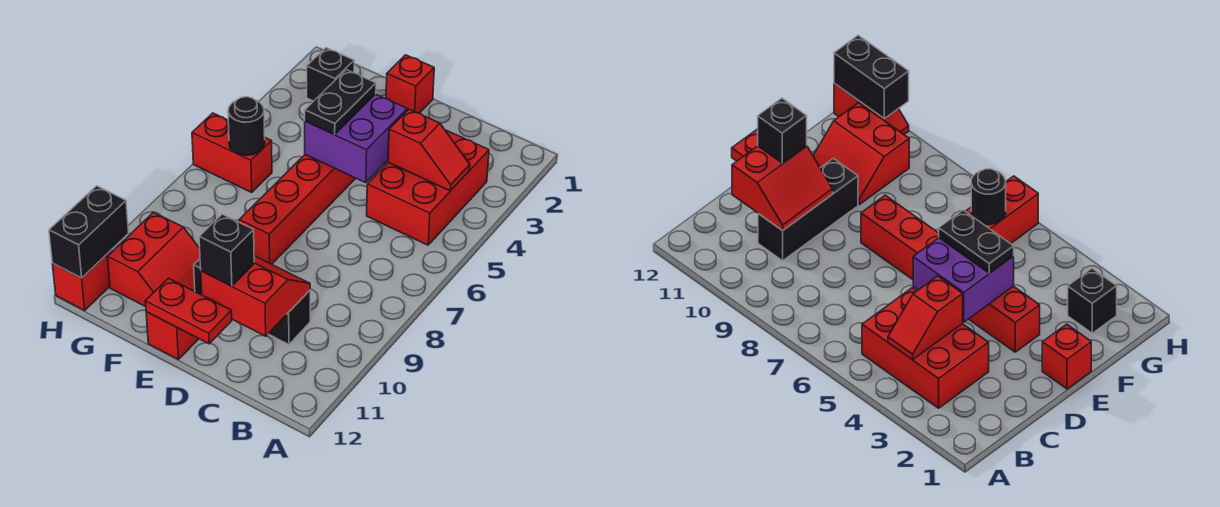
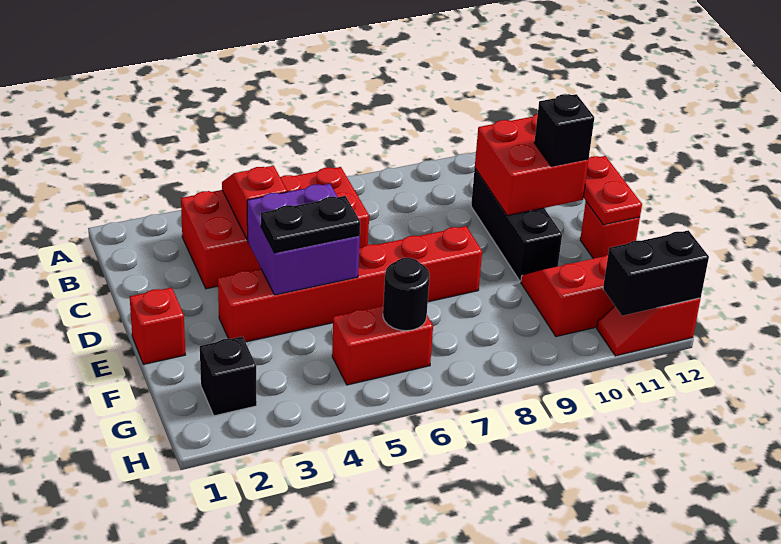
red 2x3 brick [367,130,489,245] -> red 2x4 brick [181,167,369,289]
red 2x2 slope [201,256,310,336] -> red 2x2 brick [475,114,588,216]
red 1x2 brick [192,113,272,192] -> red 1x2 brick turned to [332,306,433,385]

